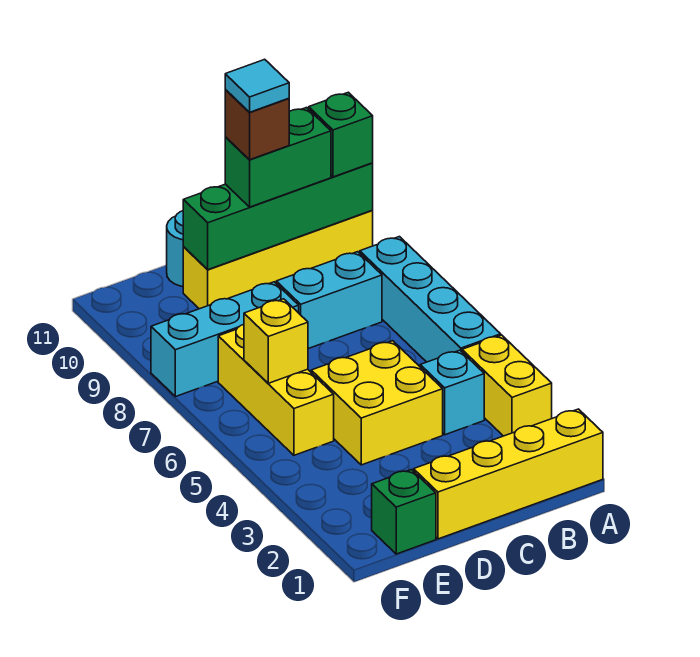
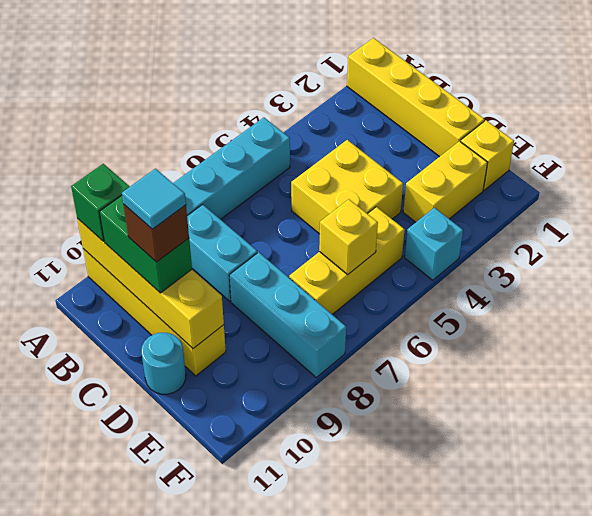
yellow 1x2 brick [462,335,552,436] -> yellow 1x2 brick moved to [403,141,488,222]
green 1x4 brick [183,163,373,270] -> yellow 1x4 brick [77,218,224,349]
cyan 1x1 brick [420,350,484,435] -> cyan 1x1 brick moved to [405,208,463,280]
green 1x1 brick [372,470,436,554] -> yellow 1x1 brick [461,120,514,190]

